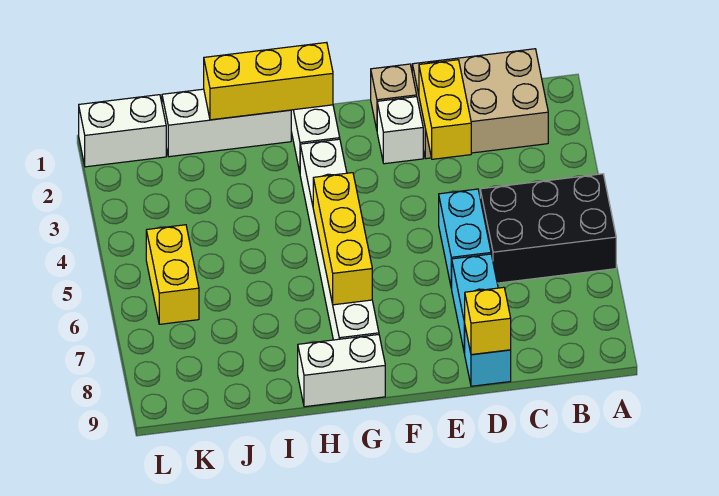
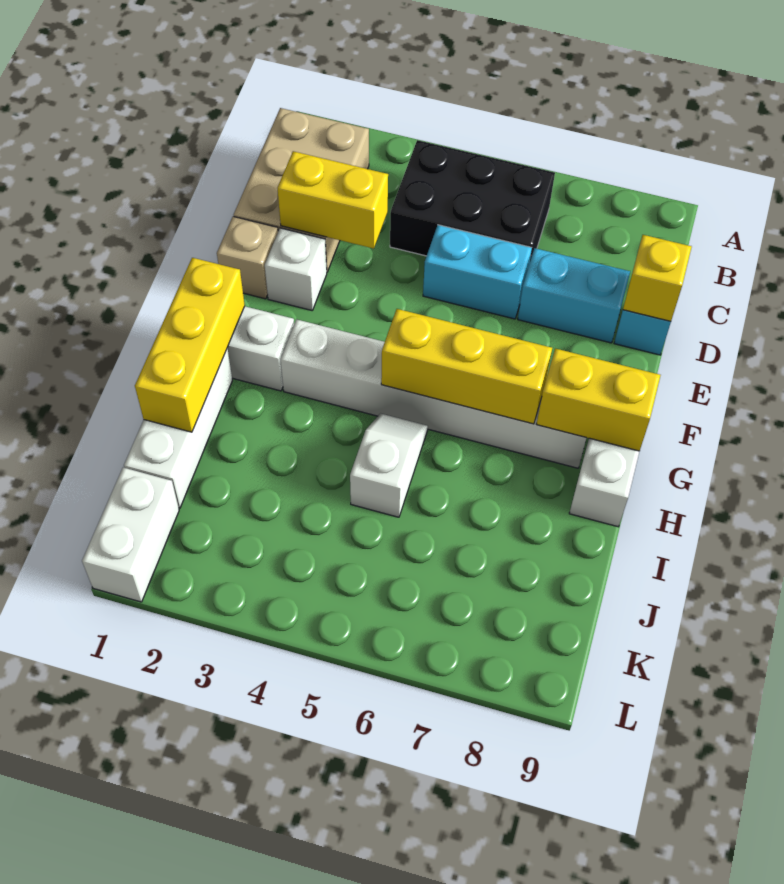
black 2x3 brick [480,174,616,283] -> black 2x3 brick turned to [390,140,555,260]
none -> white 1x2 slope [350,413,428,517]
yellow 1x2 brick [146,225,199,324] -> yellow 1x2 brick moved to [537,348,661,451]

